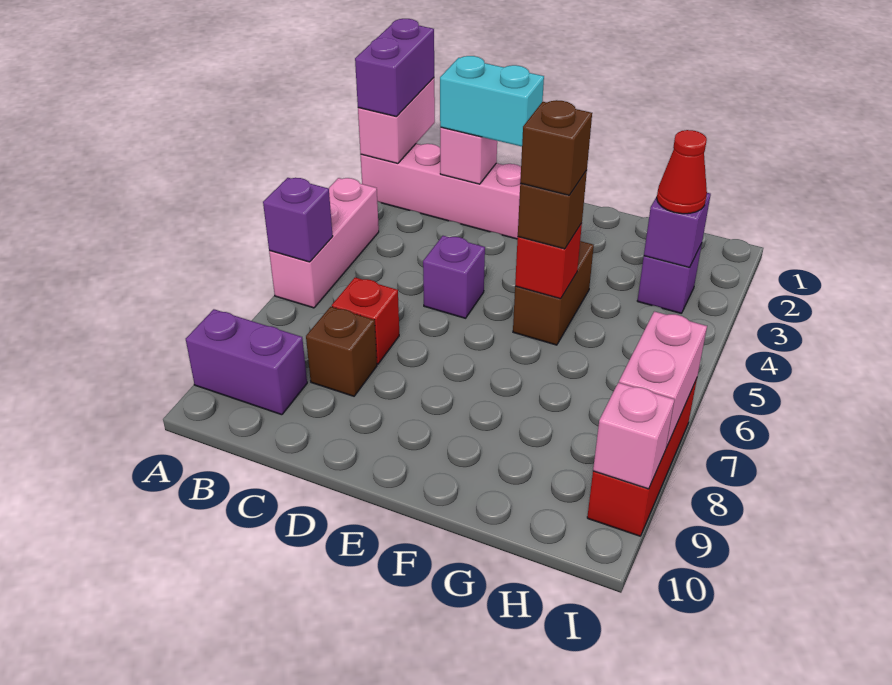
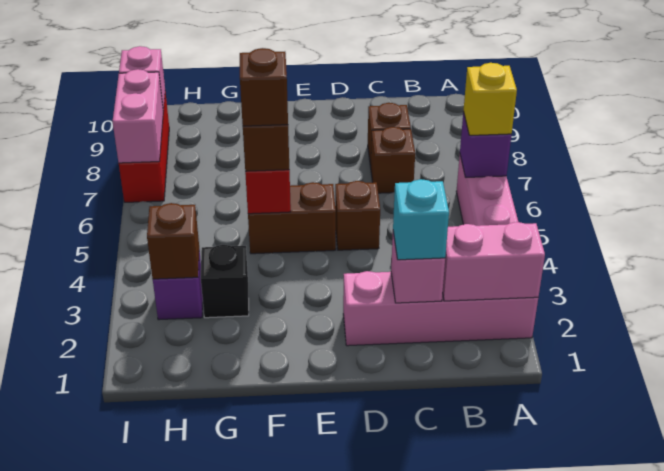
pink 1x2 brick [358,78,435,163] -> pink 1x2 brick turned to [442,222,545,301]
purple 1x2 brick [355,19,434,117] -> none
none -> yellow 1x1 brick [463,63,517,135]
purple 1x2 brick [186,309,307,415] -> none
cyan 1x2 brick [440,56,544,147] -> cyan 1x1 brick [393,179,449,260]
red 1x1 brick [332,278,399,364] -> brown 1x1 brick [371,127,415,193]
purple 1x1 brick [423,236,485,318] -> brown 1x1 brick [335,181,380,250]
brown 1x2 brick [513,241,594,345] -> brown 1x2 brick turned to [248,182,336,254]
none -> black 1x1 brick [201,245,249,318]
purple 1x1 brick [644,193,711,268] -> brown 1x1 brick [147,203,199,279]
red 1x1 cone [657,130,707,214] -> none

